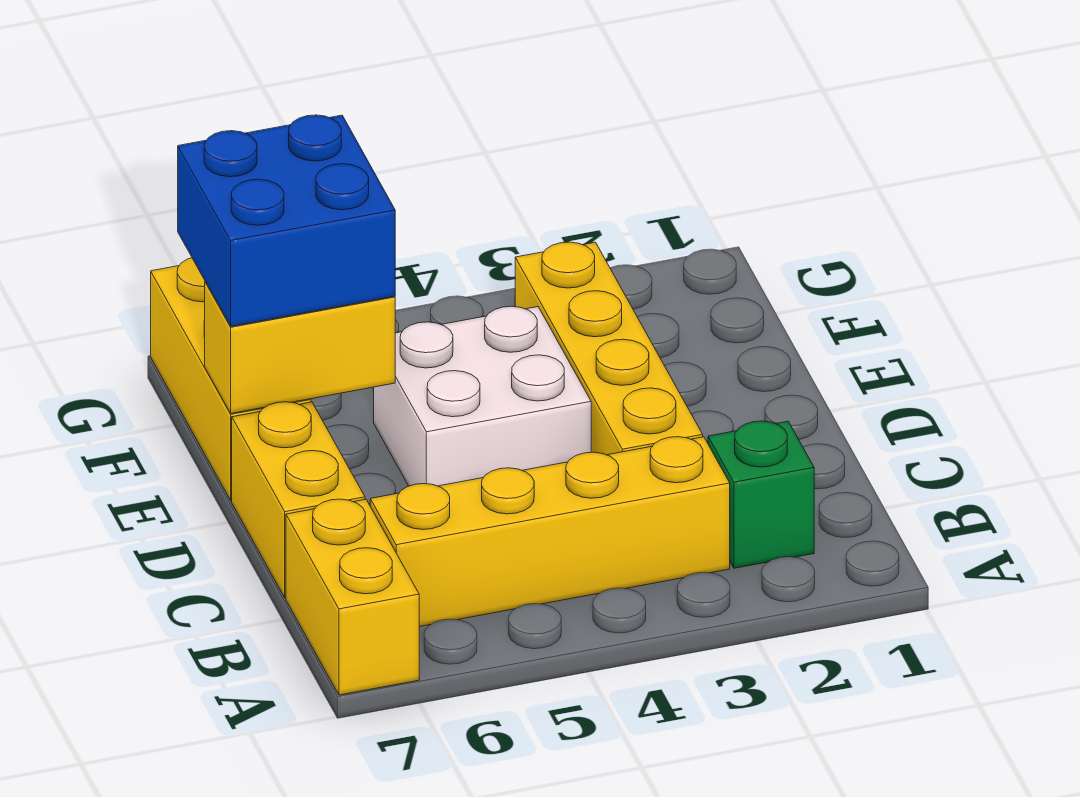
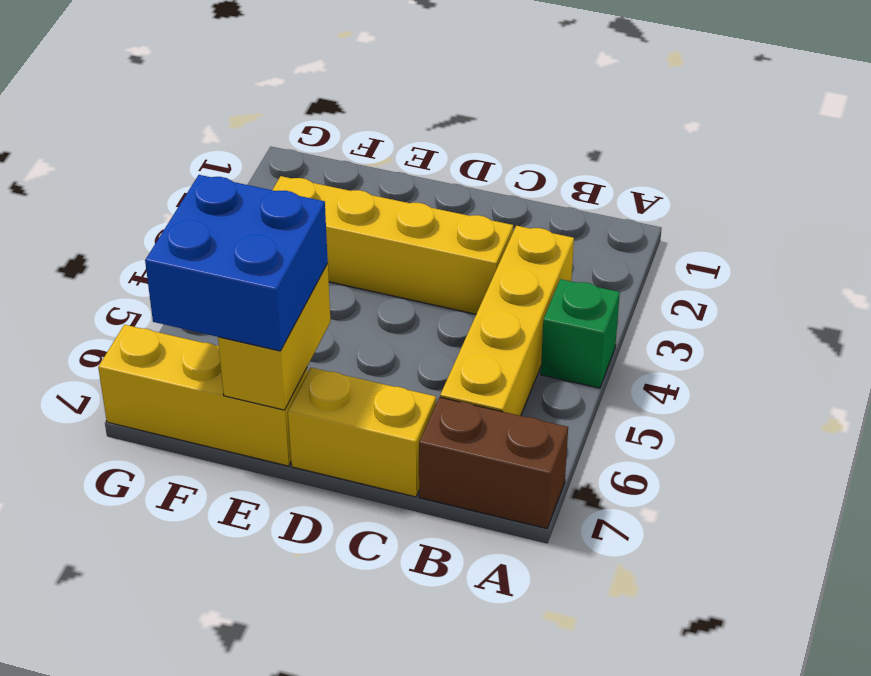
yellow 1x2 brick [286,499,419,695] -> brown 1x2 brick [419,397,568,529]
green 1x1 brick [708,421,814,568] -> green 1x1 brick moved to [541,279,620,388]
white 2x2 brick [373,306,591,486] -> none

